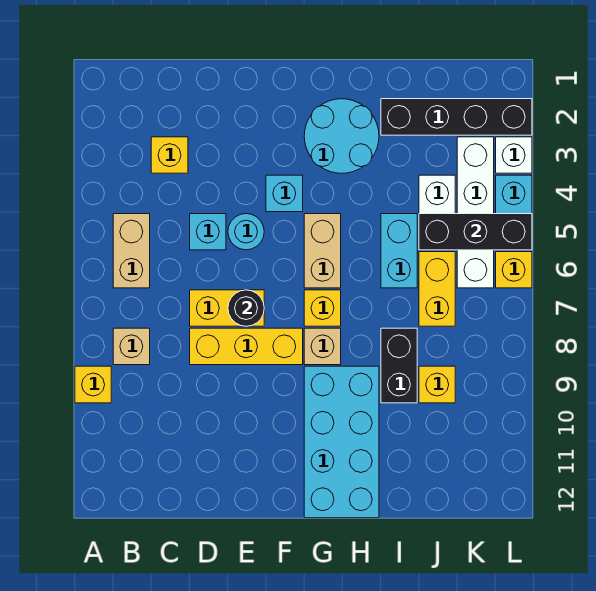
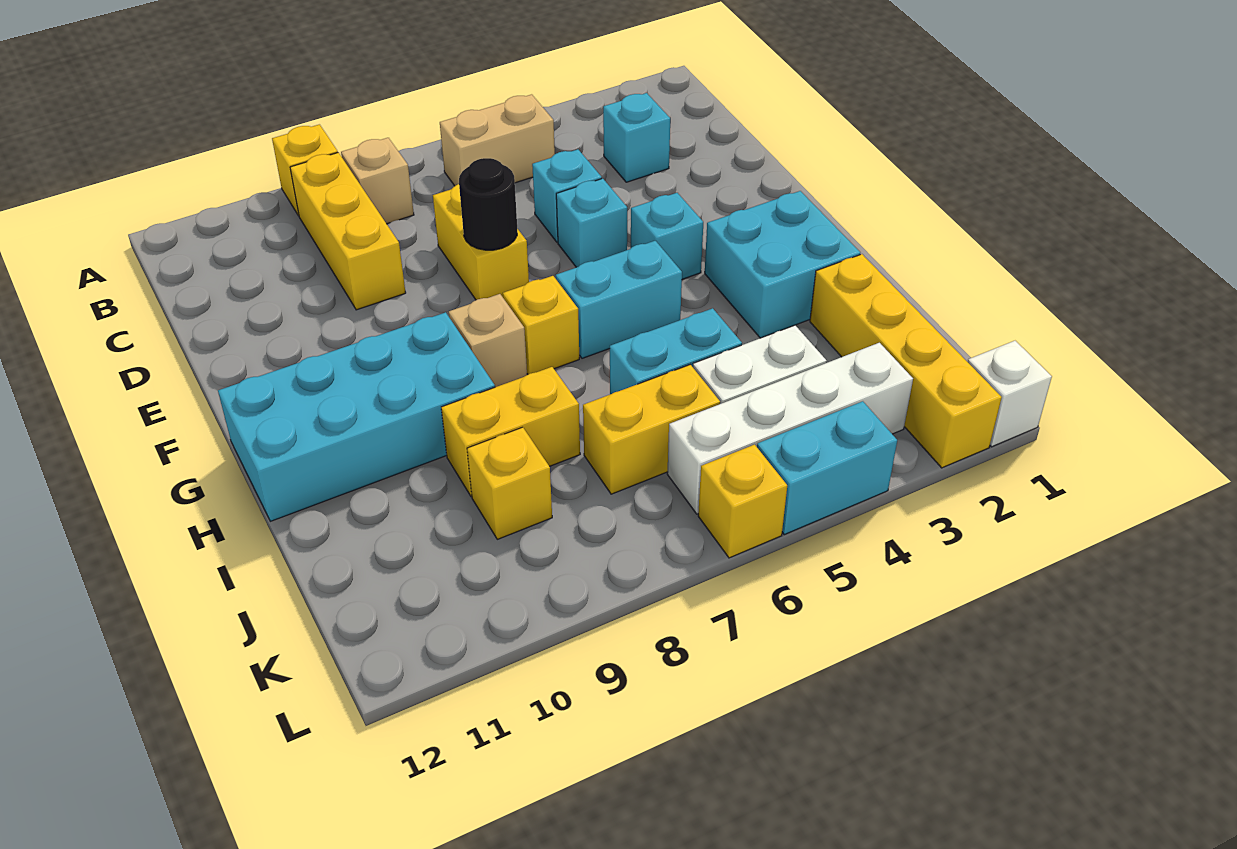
yellow 1x1 brick [151,137,188,173] -> cyan 1x1 brick [603,93,670,182]
yellow 1x3 brick [190,328,303,365] -> yellow 1x3 brick moved to [290,153,406,310]
cyan 1x1 round brick [228,214,264,250] -> cyan 1x1 brick [556,178,627,267]
cyan 2x2 round brick [304,99,379,173] -> cyan 2x2 brick [705,191,860,338]
tan 1x2 brick [304,214,341,288] -> cyan 1x2 brick [556,241,682,358]
black 1x4 brick [381,99,532,135] -> yellow 1x4 brick [810,254,1002,468]
black 1x2 brick [381,328,417,403] -> yellow 1x2 brick [441,367,580,497]
black 1x3 brick [419,214,532,250] -> none
white 1x1 brick [496,137,532,173] -> white 1x1 brick moved to [968,341,1052,447]

